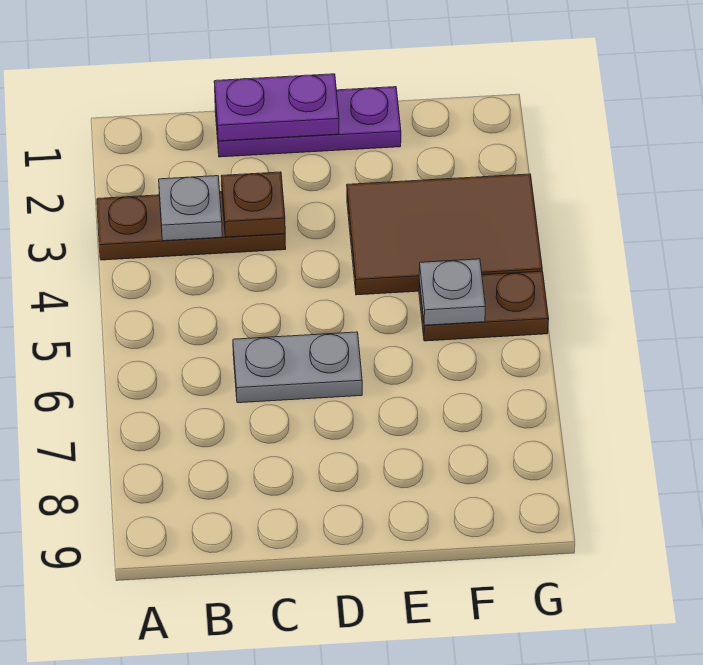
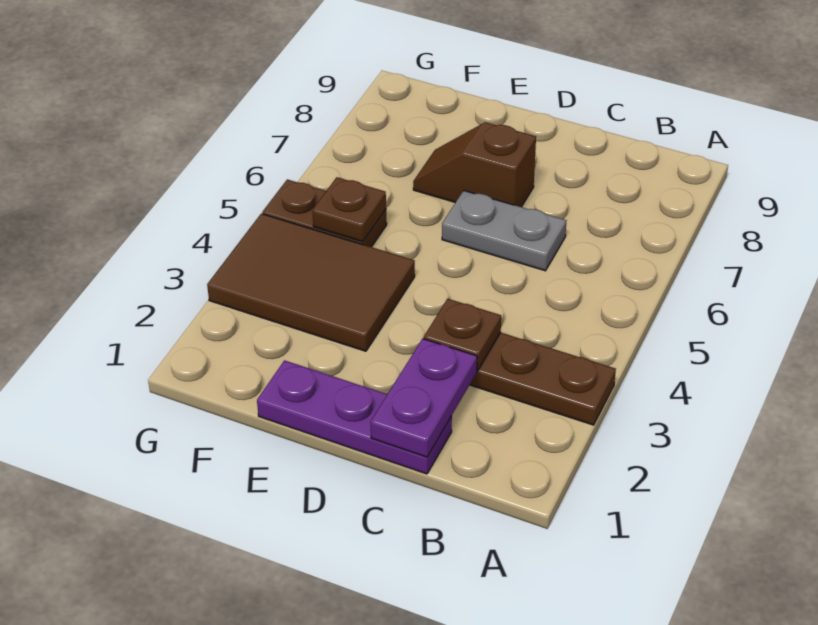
grey 1x1 plate [159,176,222,241] -> none
purple 1x2 plate [214,74,339,141] -> purple 1x2 plate turned to [370,339,477,457]
none -> brown 1x2 slope [413,122,536,207]
grey 1x1 plate [419,259,485,325] -> brown 1x1 plate [312,177,386,242]

